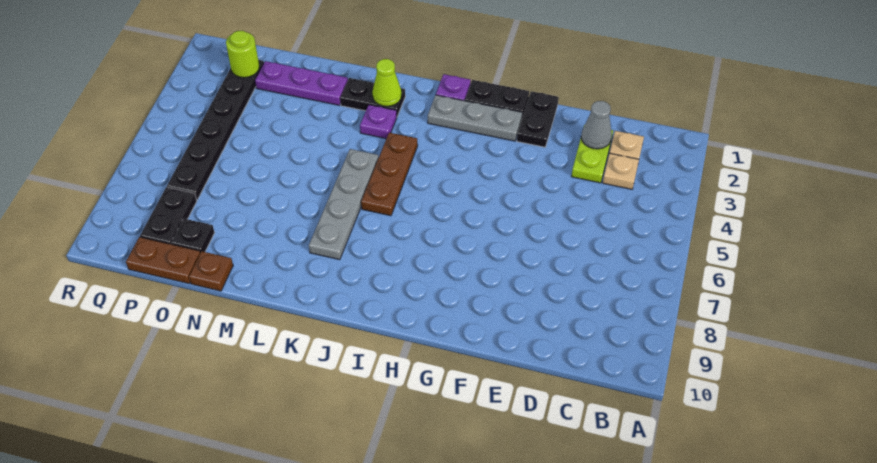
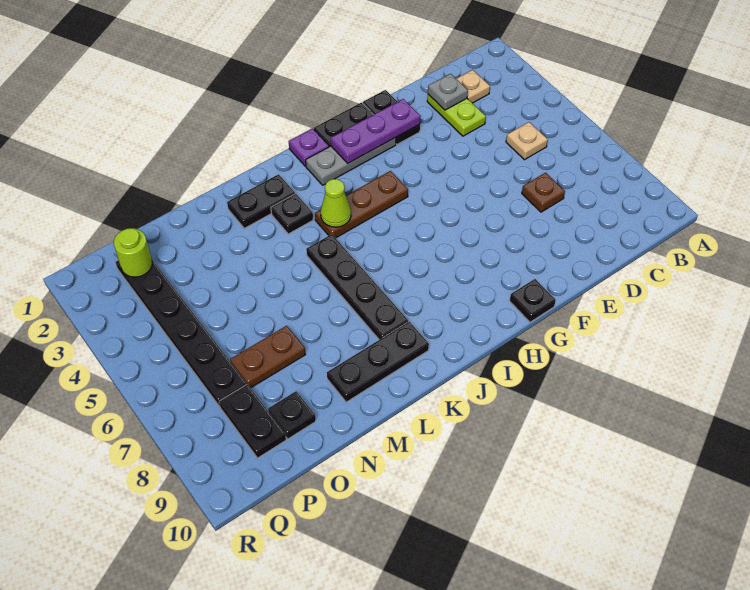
tan 1x1 plate [603,153,639,189] -> tan 1x1 plate moved to [506,122,548,160]
grey 1x1 cone [581,101,612,149] -> grey 1x1 plate [428,74,468,110]
none -> black 1x1 plate [510,279,556,322]
brown 1x3 plate [361,133,418,216] -> brown 1x3 plate turned to [315,171,408,238]
lime 1x1 cone [372,59,402,106] -> lime 1x1 cone moved to [321,179,351,227]
purple 1x1 plate [360,105,397,139] -> black 1x1 plate [271,194,313,234]
grey 1x4 plate [309,149,379,260] -> black 1x4 plate [306,234,408,340]
none -> black 1x3 plate [327,322,429,402]
purple 1x3 plate [255,61,348,105] -> purple 1x3 plate moved to [331,99,421,164]
brown 1x1 plate [189,251,233,291] -> brown 1x1 plate moved to [522,173,565,212]
brown 1x2 plate [126,237,200,284] -> brown 1x2 plate moved to [230,326,305,388]

